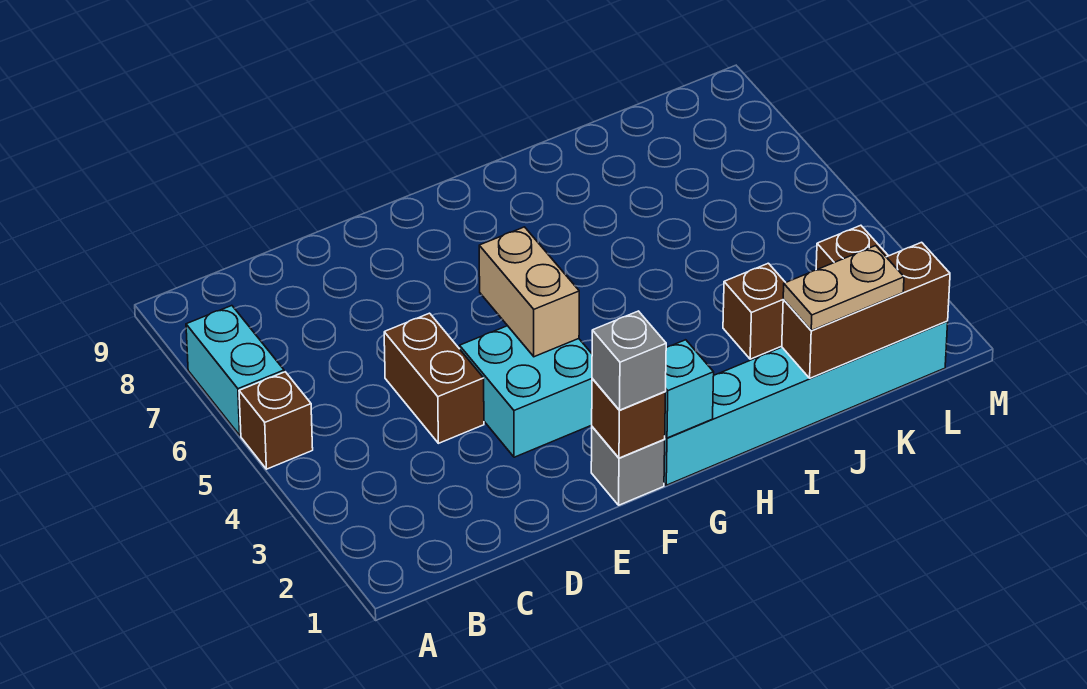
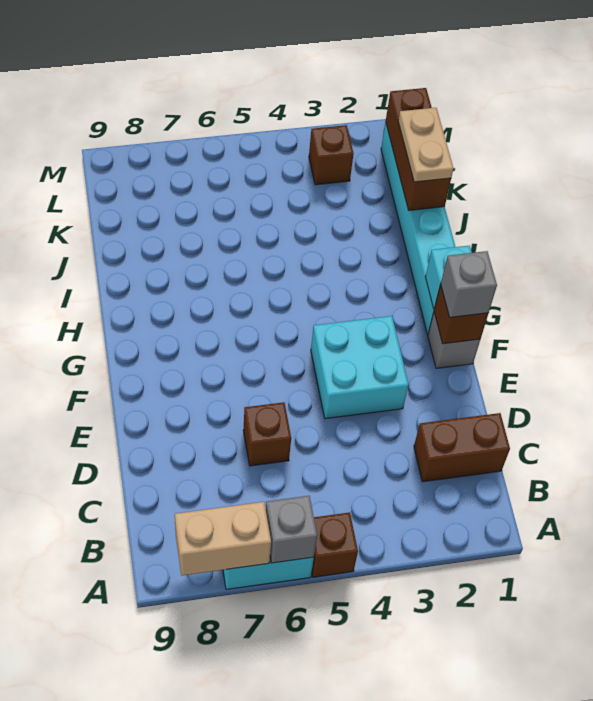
none -> grey 1x1 brick [266,496,317,563]
brown 1x2 brick [384,313,484,443] -> brown 1x2 brick moved to [414,413,510,482]
tan 1x2 brick [479,227,579,357] -> tan 1x2 brick moved to [175,502,271,575]
brown 1x1 brick [723,263,786,359] -> brown 1x1 brick moved to [243,402,291,466]

